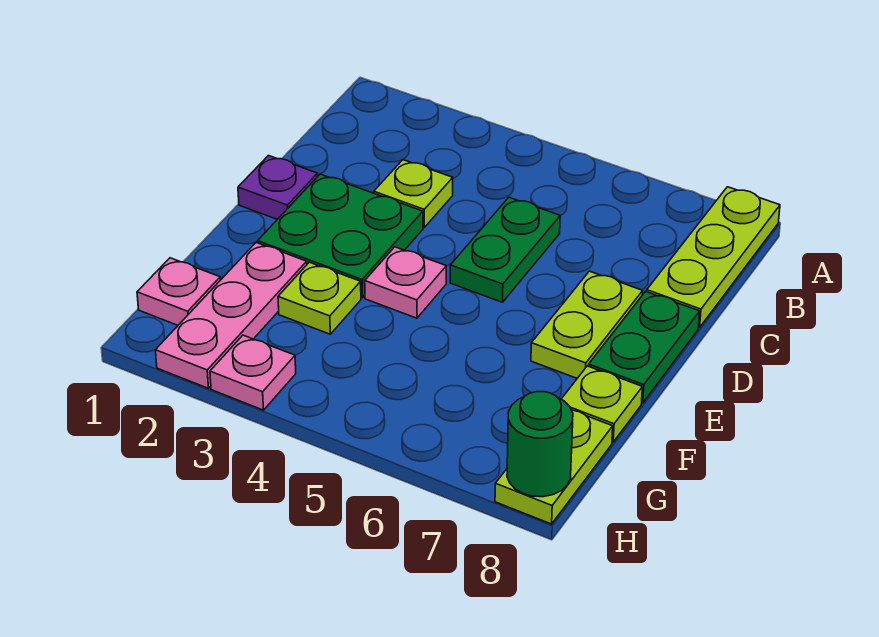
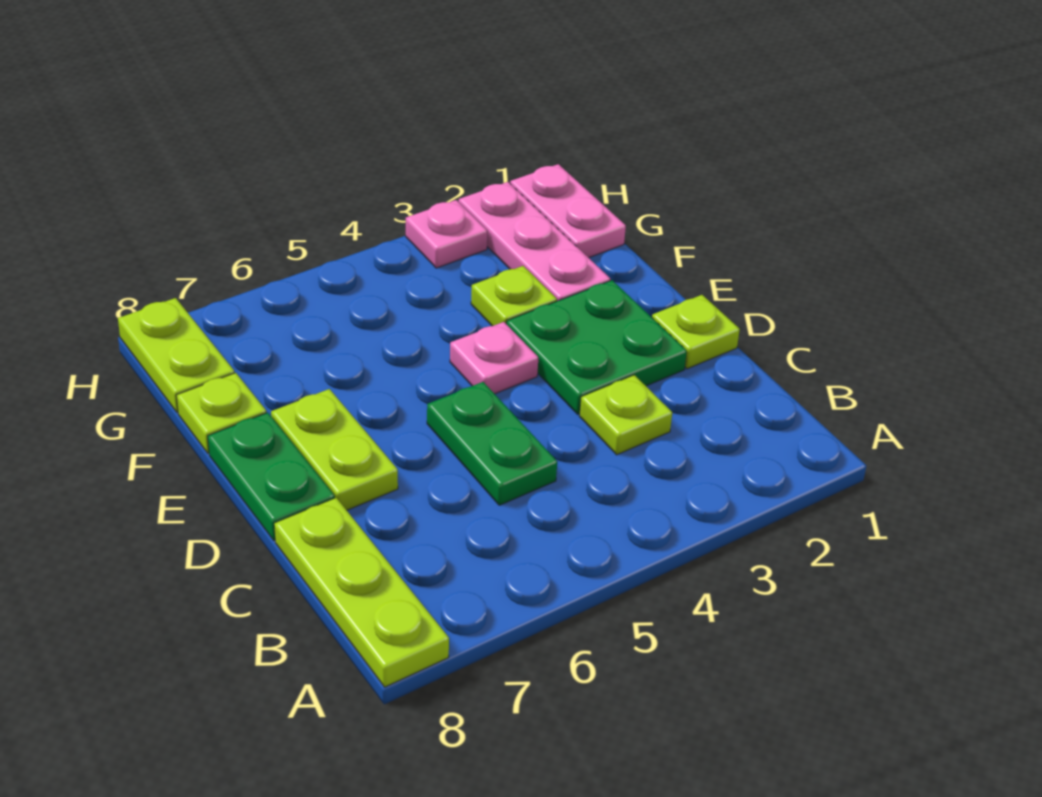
purple 1x1 plate [238,156,318,219] -> lime 1x1 plate [652,295,740,369]
pink 1x1 plate [137,258,220,325] -> pink 1x2 plate [510,164,626,258]
green 1x1 round brick [507,392,573,497] -> none

